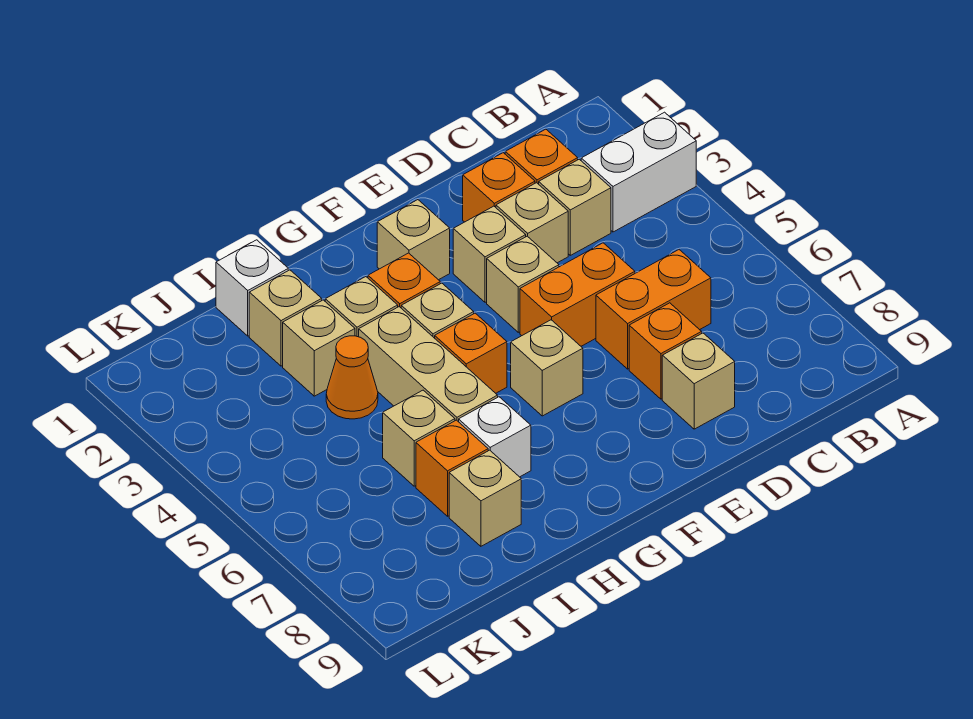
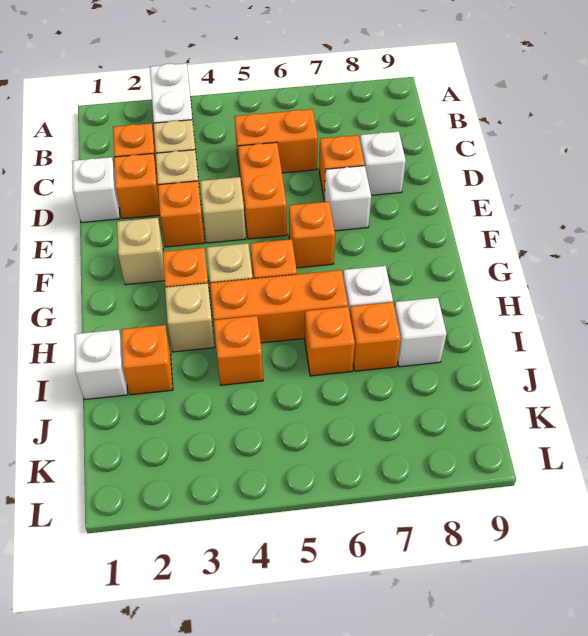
orange 1x2 brick [596,250,711,369] -> orange 1x2 brick turned to [235,109,318,173]
none -> white 1x1 brick [72,157,120,223]
tan 1x1 brick [662,333,735,429] -> white 1x1 brick [360,131,406,195]
tan 1x1 brick [453,206,526,302] -> orange 1x1 brick [158,181,204,247]
none -> white 1x1 brick [324,166,371,231]
tan 1x1 brick [511,320,583,416] -> orange 1x1 brick [289,202,335,268]
tan 1x3 brick [359,307,498,422] -> orange 1x3 brick [210,270,348,343]
tan 1x1 brick [249,270,322,366] -> orange 1x1 brick [121,325,173,395]
tan 1x1 brick [283,300,355,396] -> none
orange 1x1 cone [326,336,378,419] -> orange 1x1 brick [214,316,263,385]
tan 1x1 brick [383,390,455,486] -> orange 1x1 brick [305,307,355,376]
tan 1x1 brick [449,450,521,546] -> white 1x1 brick [395,298,447,367]

